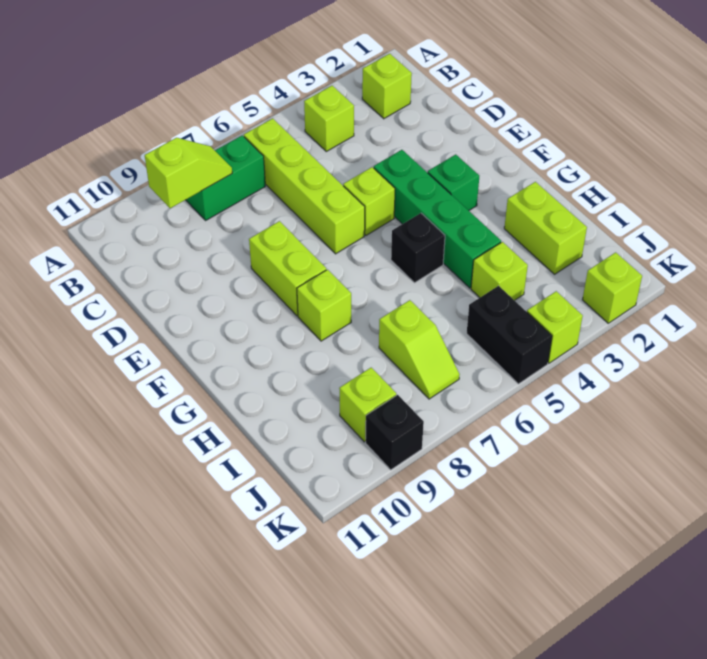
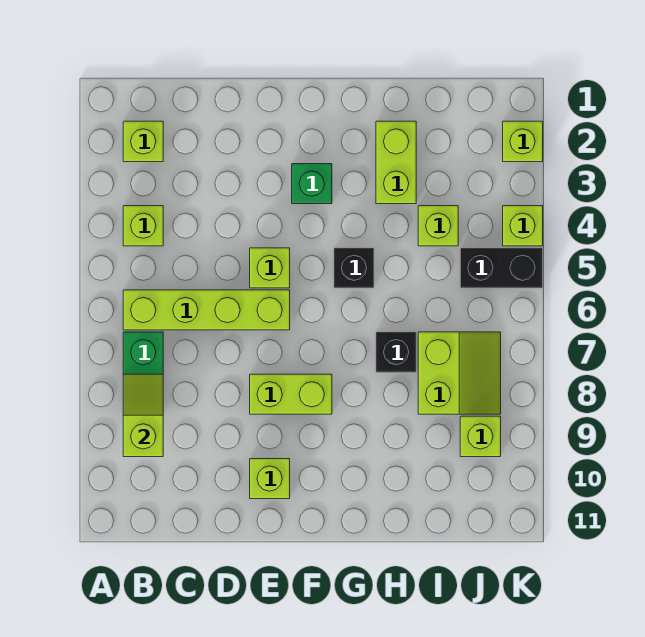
green 1x4 brick [374,150,501,288] -> none
lime 1x1 brick [297,270,351,341] -> lime 1x1 brick moved to [250,459,290,499]
lime 1x2 brick [504,182,587,274] -> lime 1x2 brick turned to [376,121,416,204]
lime 1x2 slope [379,300,460,399] -> lime 2x2 slope [418,332,501,414]
black 1x1 brick [366,395,424,470] -> black 1x1 brick moved to [376,332,416,372]

